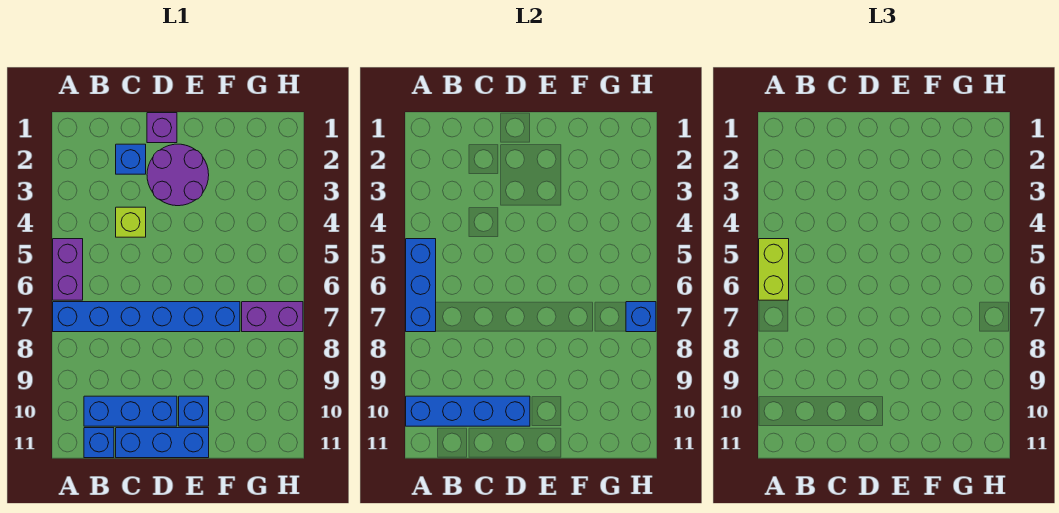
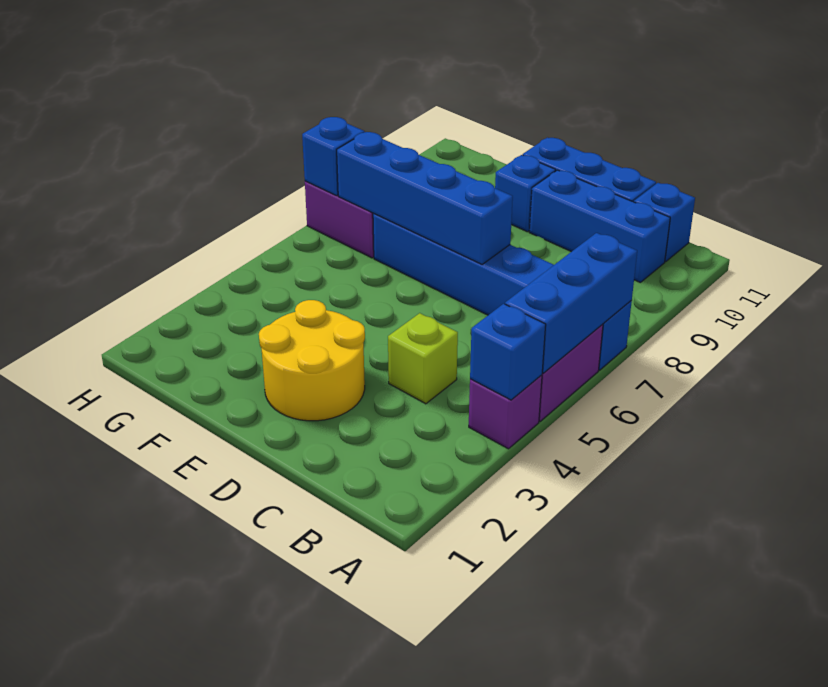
lime 1x2 brick [759,239,789,300] -> none
blue 1x4 brick [406,396,530,426] -> blue 1x4 brick moved to [337,132,513,264]
blue 1x1 brick [116,144,146,174] -> blue 1x1 brick moved to [470,304,546,400]
purple 1x1 brick [147,113,177,143] -> purple 1x1 brick moved to [469,375,542,449]
purple 2x2 round brick [147,144,209,206] -> yellow 2x2 round brick [259,300,365,421]

